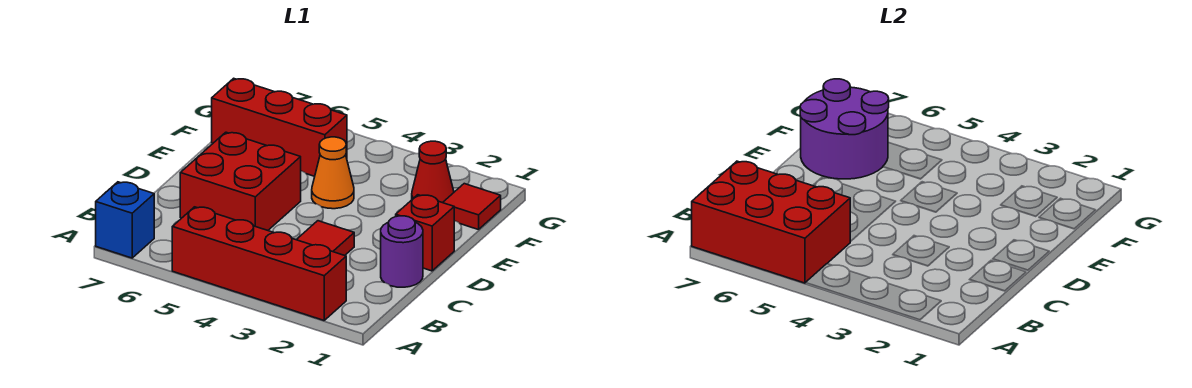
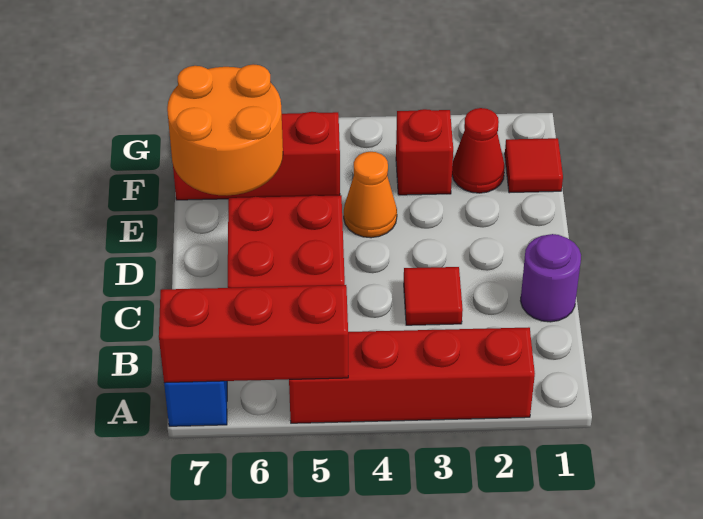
red 2x3 brick [692,161,850,283] -> red 1x3 brick [159,285,348,383]
red 1x1 brick [396,195,454,271] -> red 1x1 brick moved to [396,109,453,195]
purple 2x2 round brick [800,79,889,179] -> orange 2x2 round brick [167,64,283,196]

